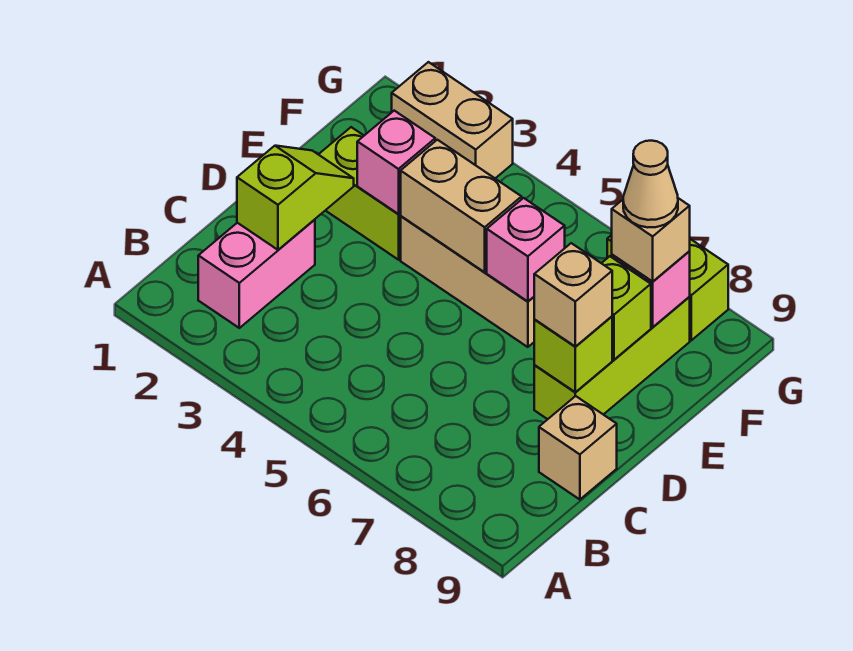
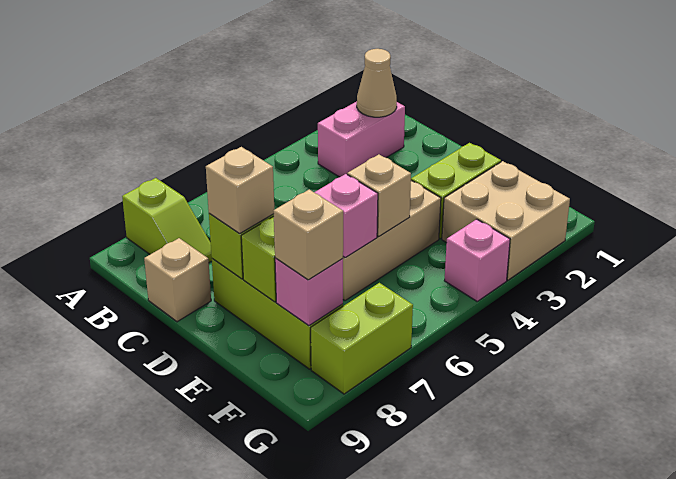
pink 1x2 brick [198,220,315,328] -> pink 1x2 brick turned to [318,101,405,177]
lime 1x2 slope [237,146,354,250] -> lime 1x2 slope moved to [122,178,212,262]
pink 1x1 brick [357,111,435,214] -> pink 1x1 brick moved to [444,219,510,301]
tan 1x2 brick [401,140,522,272] -> tan 1x1 brick [347,154,411,236]
tan 1x1 cone [623,141,678,227] -> tan 1x1 cone moved to [357,49,397,117]
tan 1x2 brick [392,62,513,178] -> tan 2x2 brick [442,161,570,280]

